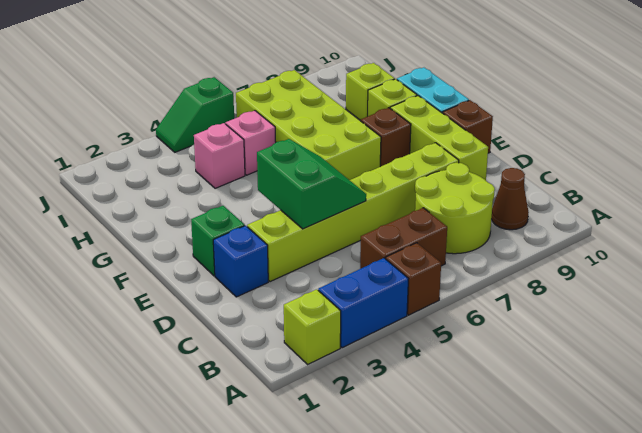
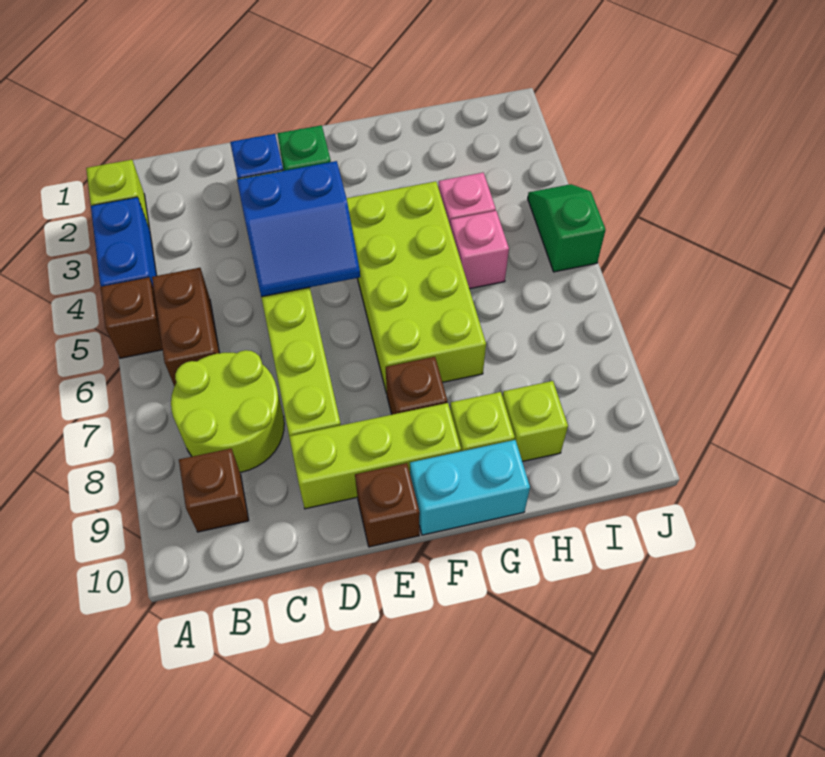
brown 1x1 cone [491,168,529,230] -> brown 1x1 brick [179,449,249,532]
green 2x2 slope [257,139,366,229] -> blue 2x2 slope [237,161,360,297]
lime 2x4 brick [236,70,381,180] -> lime 2x4 brick turned to [346,181,486,394]

